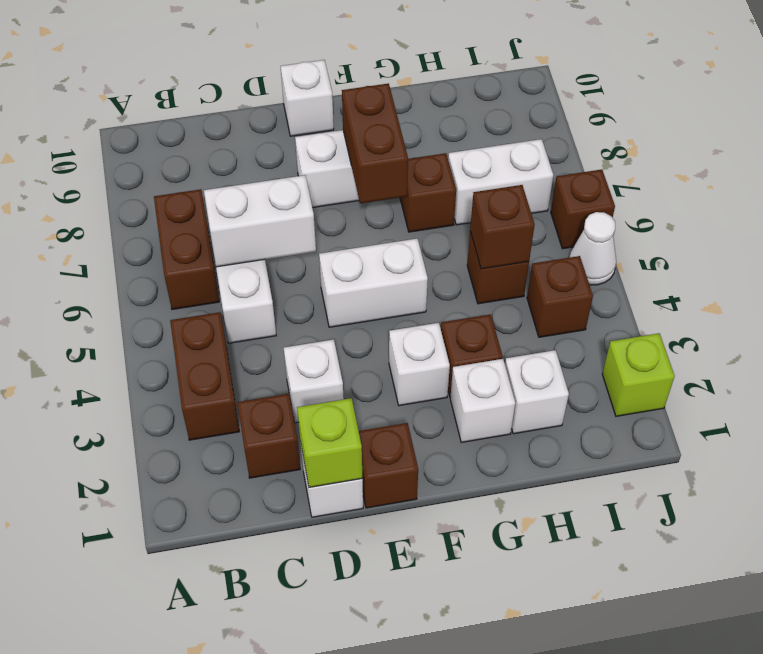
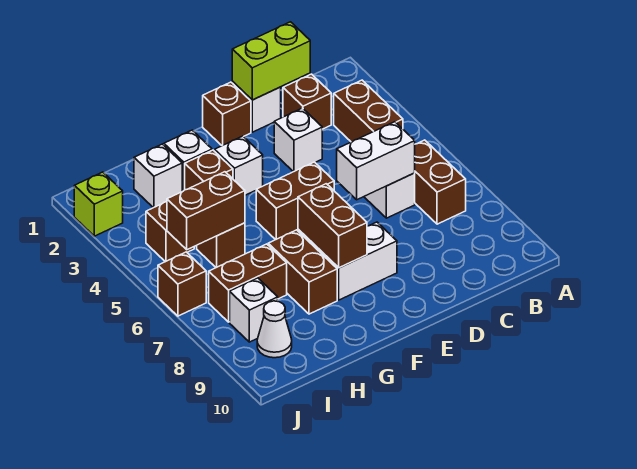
lime 1x1 brick [297,398,362,487] -> lime 1x2 brick [232,22,310,100]
white 1x2 brick [319,238,428,327] -> brown 1x2 brick [256,162,334,240]
white 1x1 brick [281,60,334,136] -> white 1x1 brick moved to [230,278,278,342]
brown 1x1 brick [400,153,456,232] -> brown 1x2 brick [268,230,337,314]
brown 1x1 brick [470,185,535,269] -> brown 1x2 brick [167,172,245,250]
white 1x2 brick [448,139,553,225] -> brown 1x2 brick [209,244,287,322]
white 1x1 cone [569,212,616,285] -> white 1x1 cone moved to [257,301,292,358]

